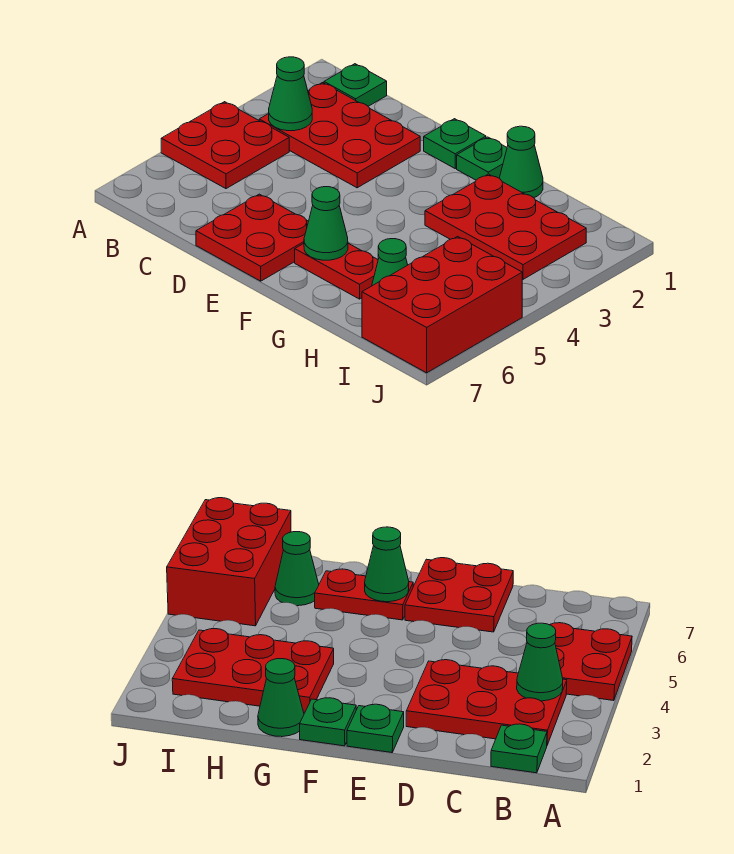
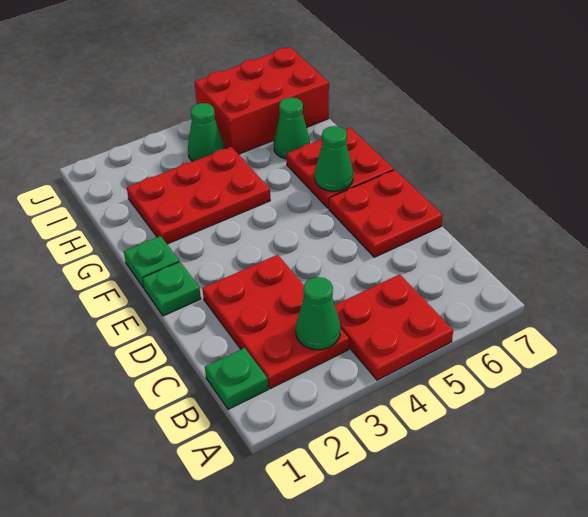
red 1x2 plate [295,243,378,299] -> red 2x2 plate [287,128,394,208]
green 1x1 cone [499,126,543,198] -> green 1x1 cone moved to [188,103,224,162]
red 2x3 plate [425,174,586,279] -> red 2x3 plate turned to [127,147,270,244]

